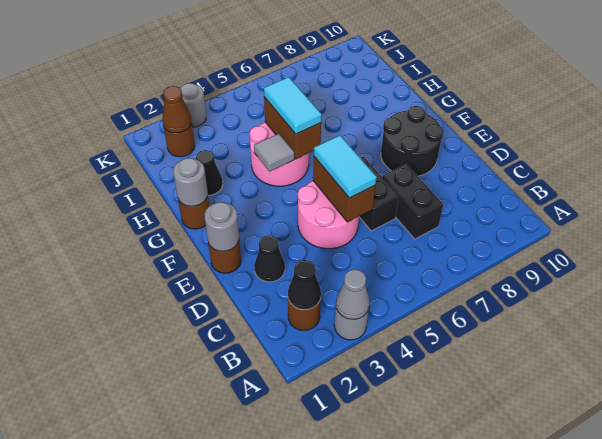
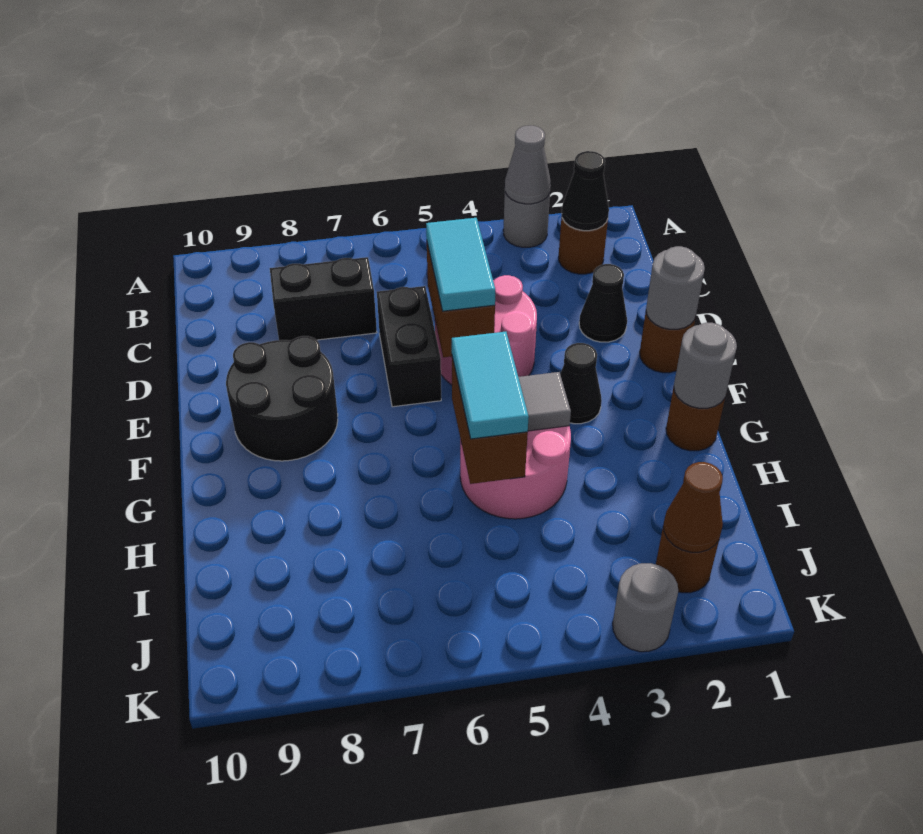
black 1x2 brick [382,164,443,239] -> black 1x2 brick turned to [270,257,377,340]
black 1x1 cone [196,150,223,195] -> black 1x1 cone moved to [560,343,602,424]

